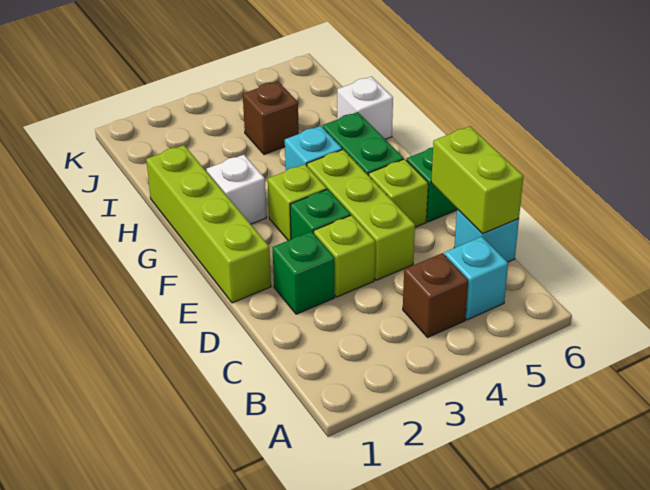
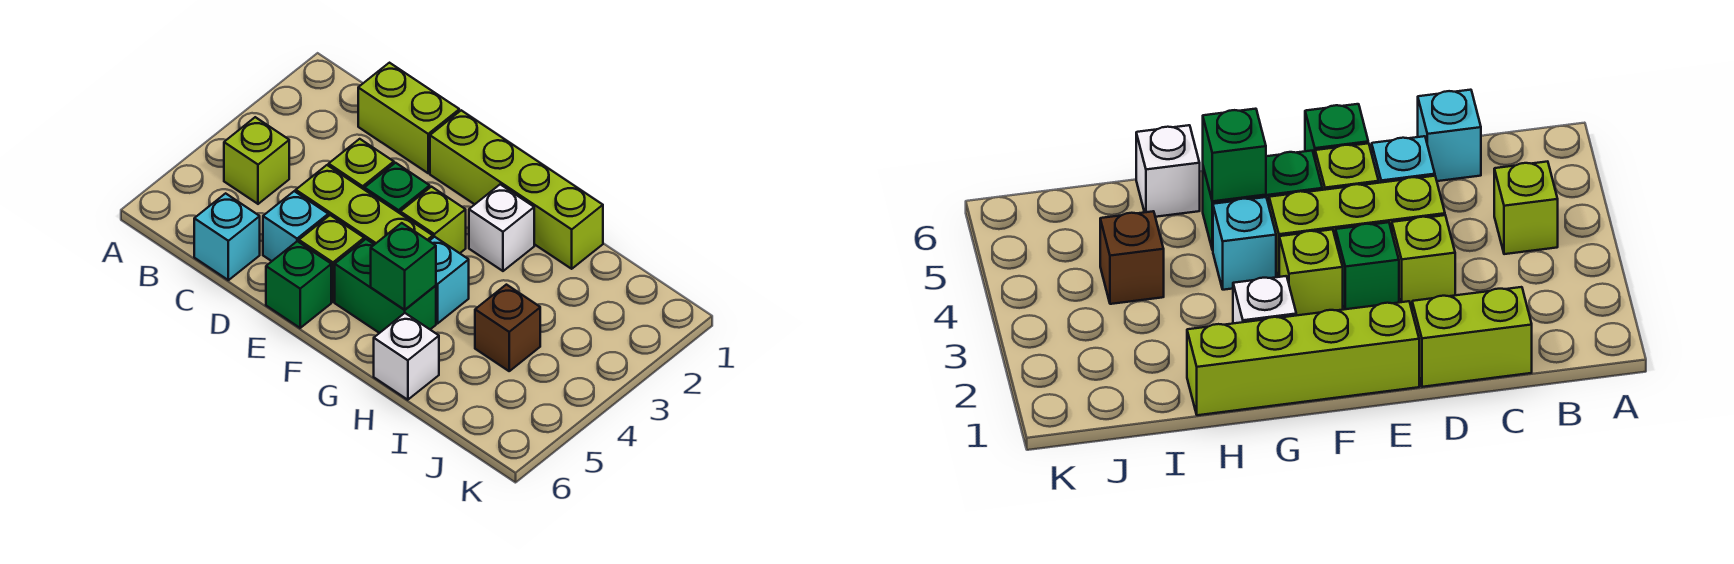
brown 1x1 brick [403,253,468,337] -> lime 1x1 brick [224,117,289,204]
cyan 1x1 brick [444,237,508,320] -> cyan 1x1 brick moved to [263,191,328,261]
lime 1x2 brick [431,126,523,234] -> lime 1x2 brick moved to [358,63,459,173]
green 1x1 brick [272,231,335,314] -> green 1x1 brick moved to [371,223,436,310]

